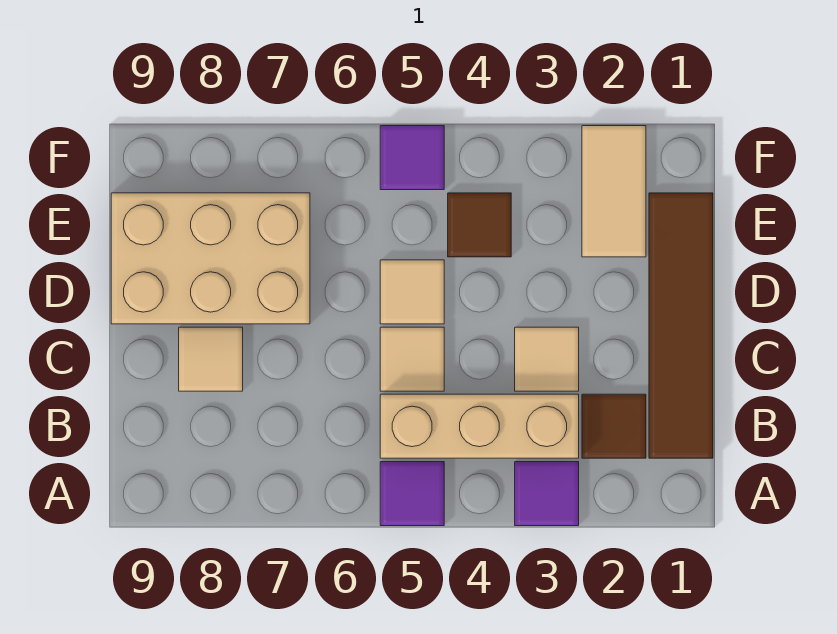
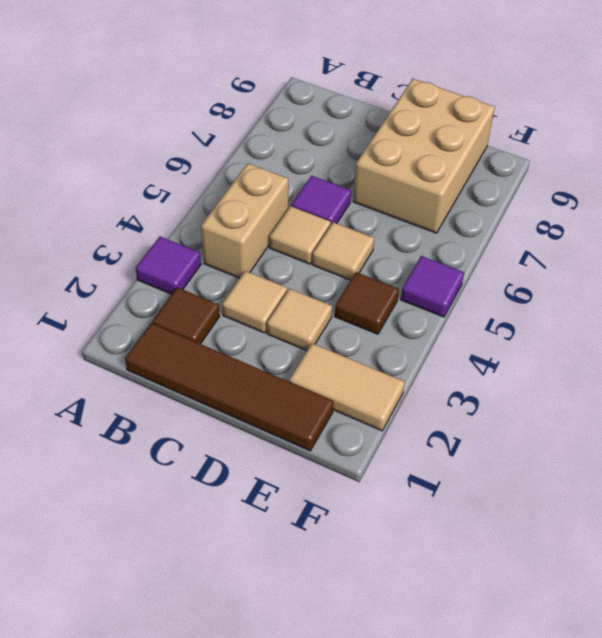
purple 1x1 tile [380,462,444,526] -> purple 1x1 tile moved to [291,176,351,224]
tan 1x3 brick [380,394,579,458] -> tan 1x2 brick [201,163,288,278]
tan 1x1 tile [179,327,243,391] -> tan 1x1 tile moved to [267,289,332,351]

